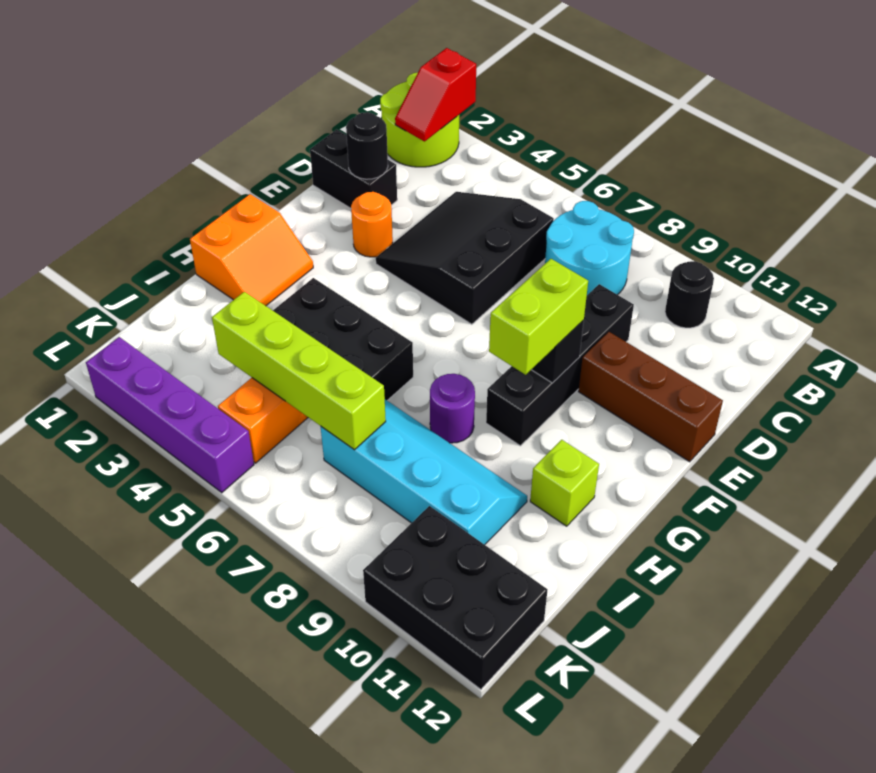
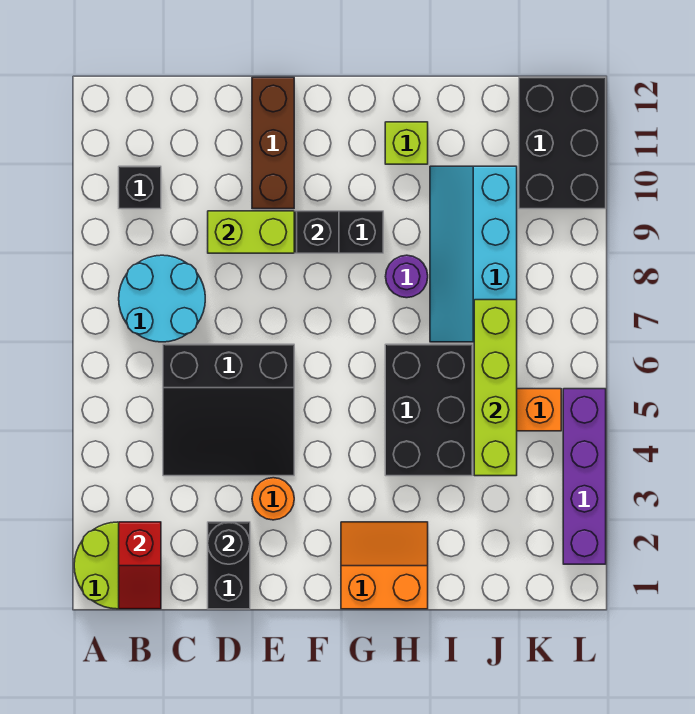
red 1x2 slope [395,48,476,141] -> red 1x2 slope turned to [119,522,161,609]
black 1x1 round brick [665,261,714,328] -> black 1x1 brick [119,166,161,209]
lime 1x2 brick [489,259,588,375] -> lime 1x2 brick moved to [208,211,294,253]

